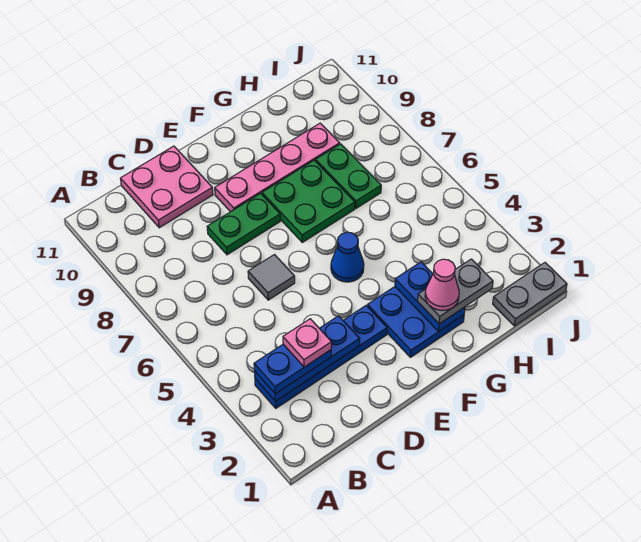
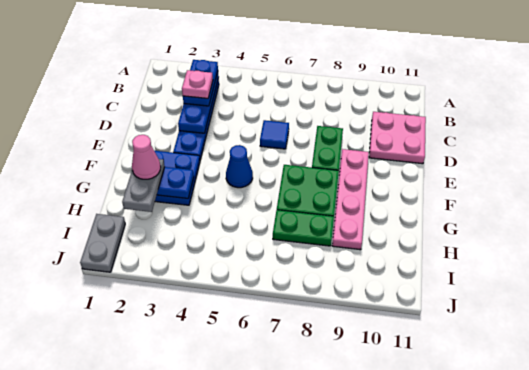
grey 1x1 tile [248,255,295,300] -> blue 1x1 tile [260,120,289,149]

